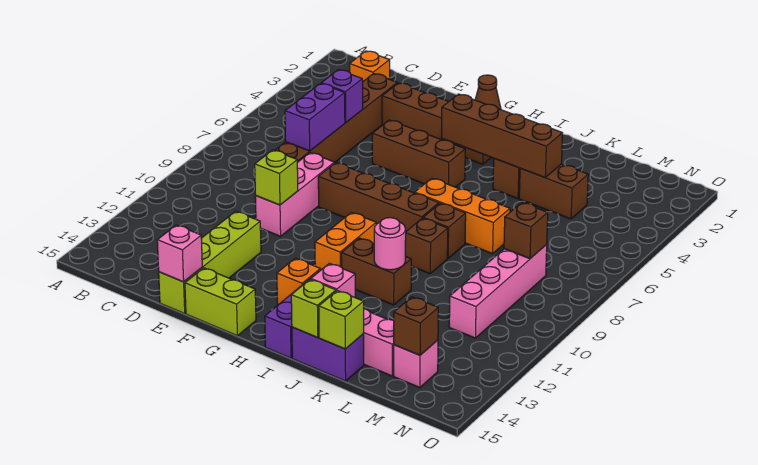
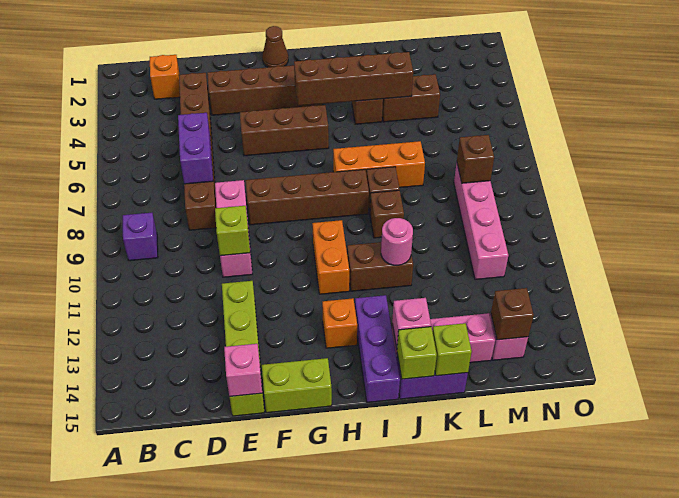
purple 1x1 brick [321,70,363,123] -> purple 1x1 brick moved to [123,213,158,261]

